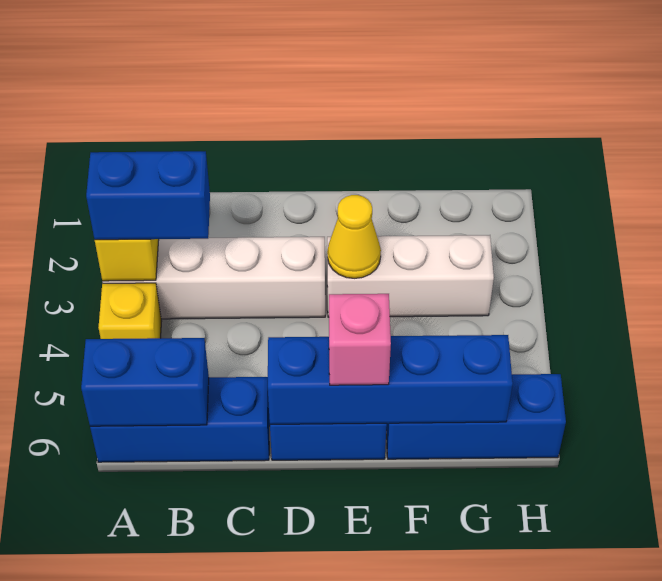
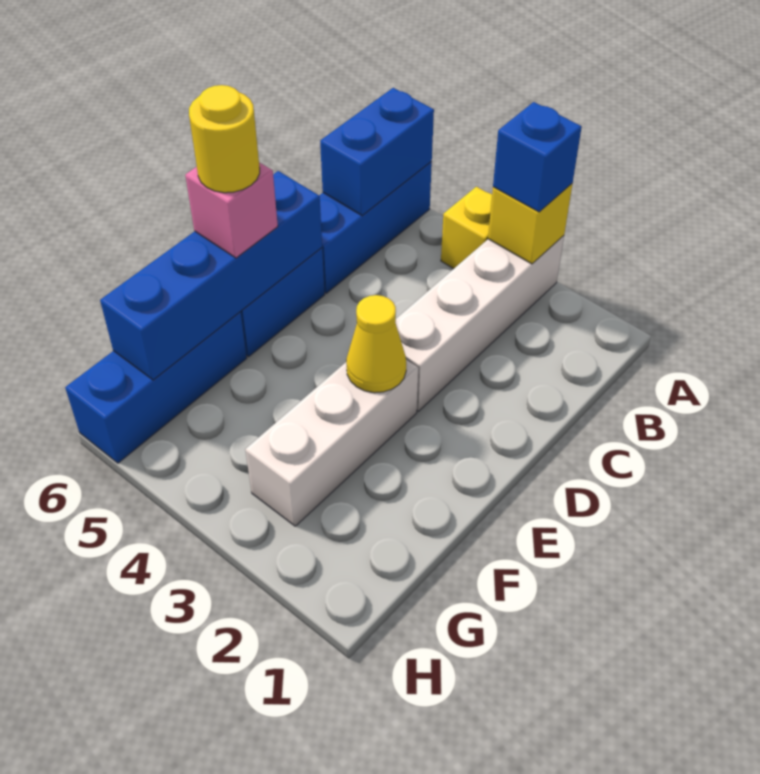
blue 1x2 brick [86,151,210,240] -> blue 1x1 brick [493,102,582,212]
none -> yellow 1x1 round brick [189,85,260,193]

